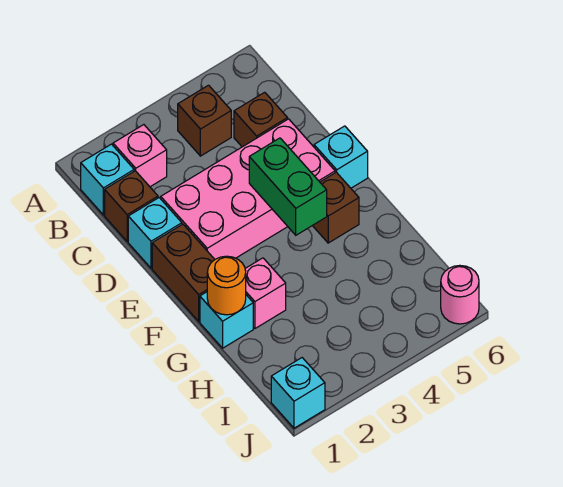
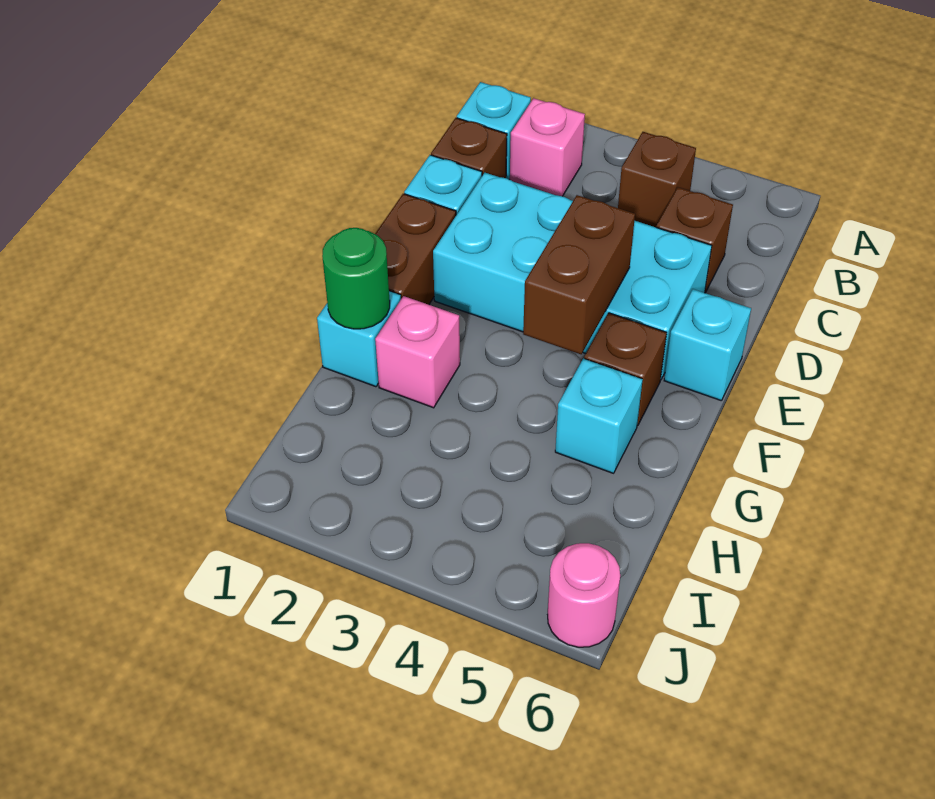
pink 2x4 brick [161,119,335,259] -> cyan 2x4 brick [433,173,712,379]
green 1x2 brick [249,138,327,235] -> brown 1x2 brick [523,195,635,354]
orange 1x1 round brick [207,256,246,315] -> green 1x1 round brick [322,228,390,329]
cyan 1x1 brick [271,358,325,428] -> cyan 1x1 brick moved to [555,359,643,473]

